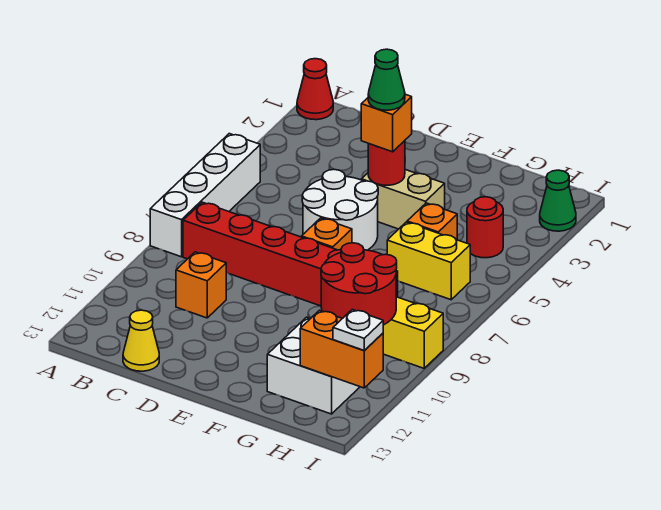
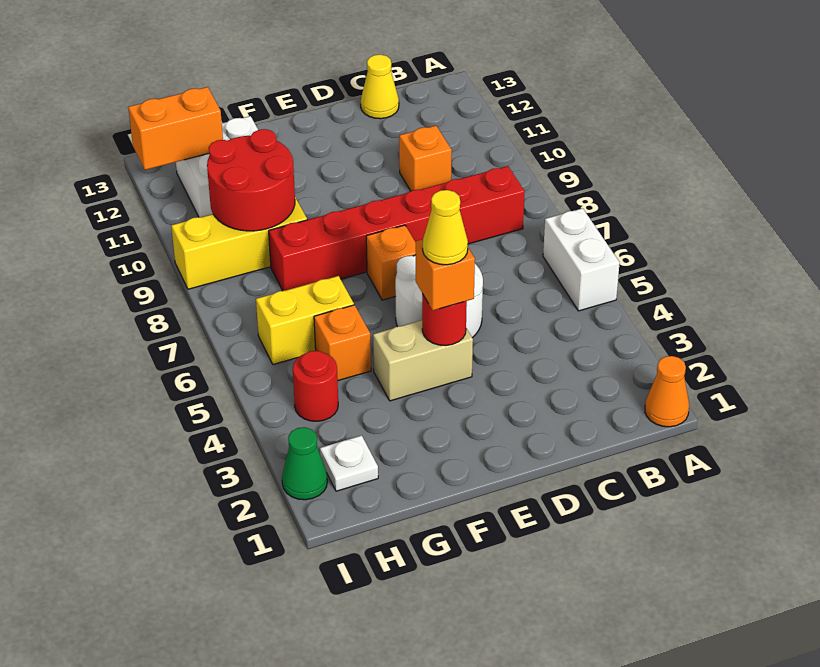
red 1x1 cone [297,59,333,120] -> orange 1x1 cone [645,356,689,427]
white 1x4 brick [150,134,260,257] -> white 1x2 brick [543,208,620,311]
green 1x1 cone [368,49,405,110] -> yellow 1x1 cone [423,190,468,265]
white 1x1 plate [333,309,383,351] -> white 1x1 plate moved to [320,435,378,491]

